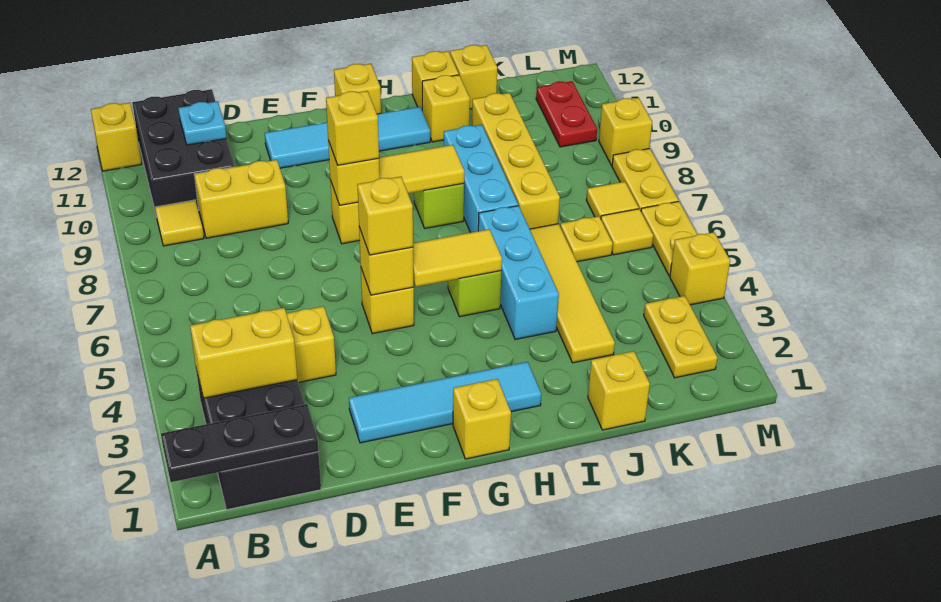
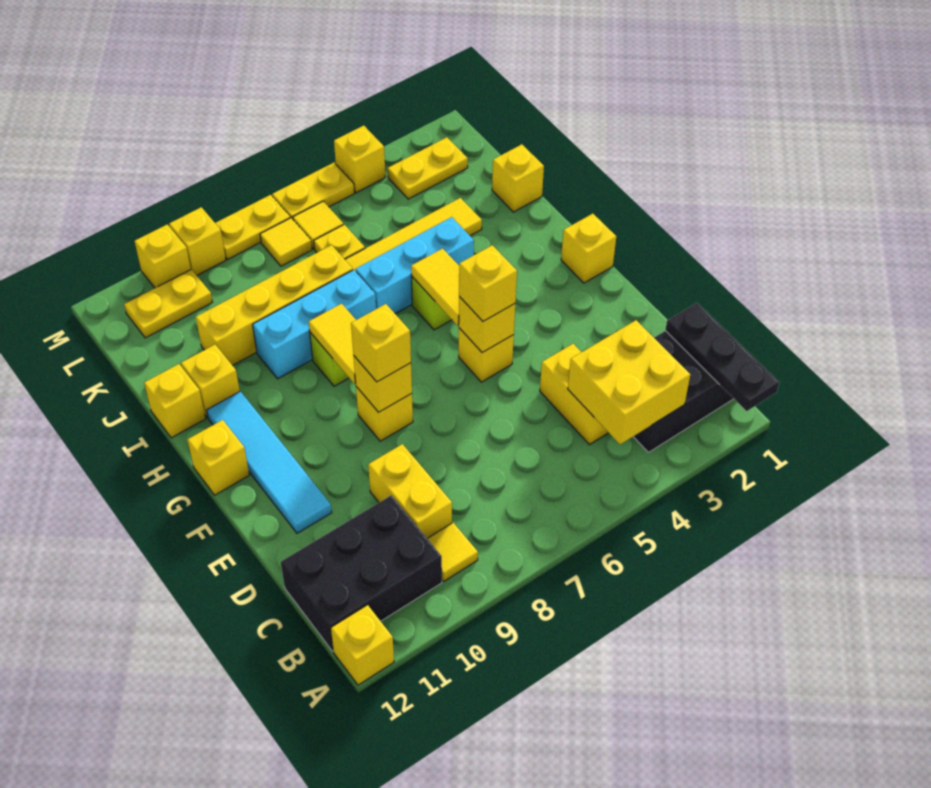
yellow 1x2 brick [190,308,297,398] -> yellow 2x2 brick [568,320,690,444]
cyan 1x1 plate [178,101,227,145] -> none
cyan 1x4 tile [349,362,541,443] -> none
yellow 1x1 brick [450,45,497,109] -> yellow 1x1 brick moved to [135,225,191,288]
red 1x2 plate [536,81,597,147] -> yellow 1x2 plate [124,269,212,338]

